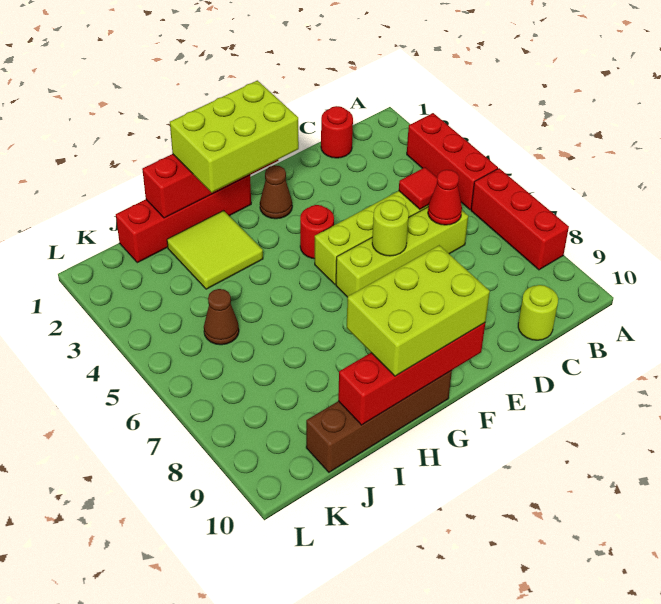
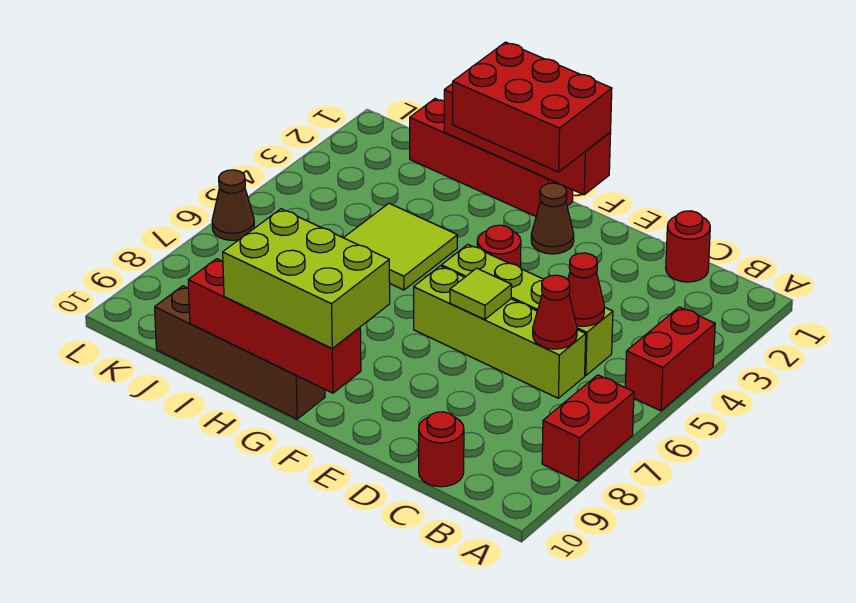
red 1x3 brick [407,113,498,210] -> red 1x2 brick [625,307,715,411]
red 1x3 brick [471,168,569,270] -> red 1x2 brick [542,375,634,481]
red 1x1 tile [399,167,437,209] -> red 1x1 cone [568,253,604,327]
lime 1x1 round brick [518,285,558,340] -> red 1x1 round brick [419,412,464,487]
lime 1x1 round brick [372,200,409,256] -> lime 1x1 tile [450,268,512,320]
lime 2x3 brick [170,80,299,192] -> red 2x3 brick [453,42,612,172]
lime 2x2 tile [167,211,263,289] -> lime 2x2 tile moved to [344,203,458,290]
brown 1x1 cone [204,289,239,345] -> brown 1x1 cone moved to [212,170,254,240]

